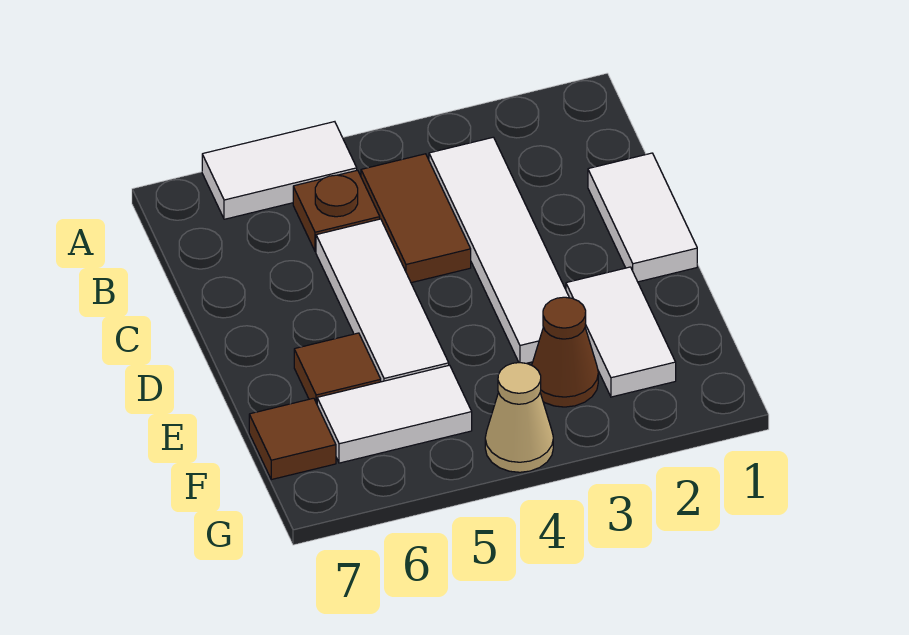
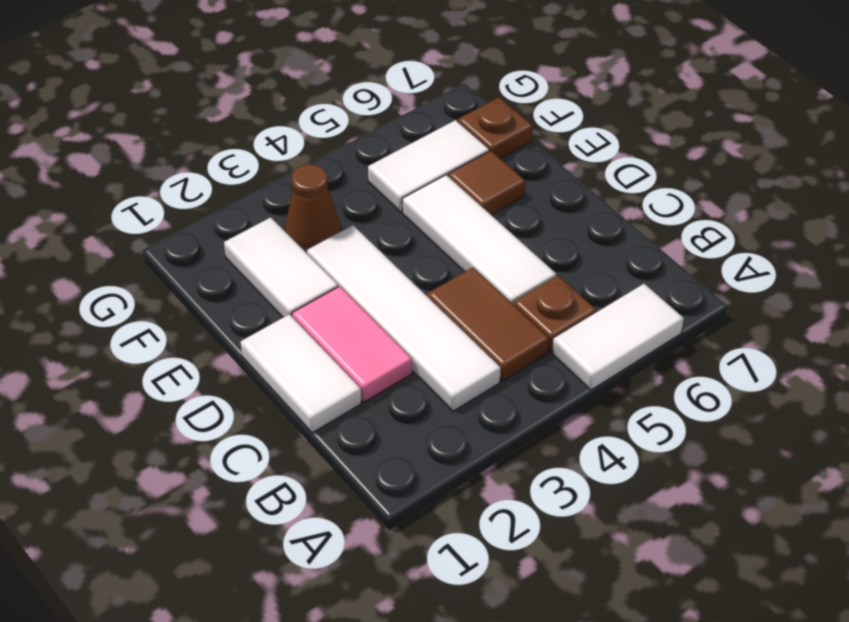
none -> pink 1x2 tile [292,286,412,402]
brown 1x1 tile [249,398,336,480] -> brown 1x1 plate [458,97,533,159]
tan 1x1 cone [485,363,553,472] -> none

